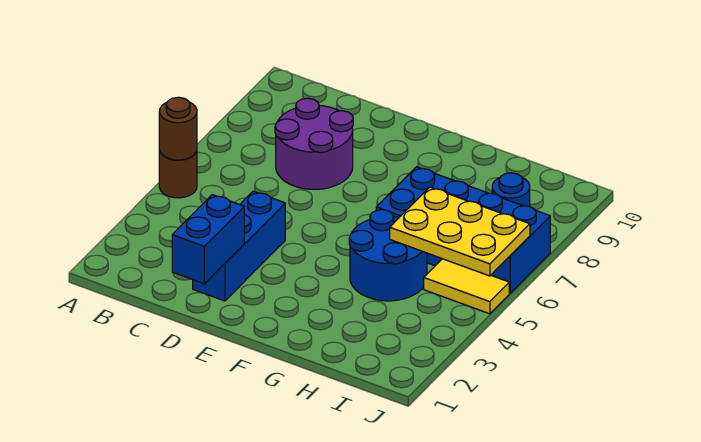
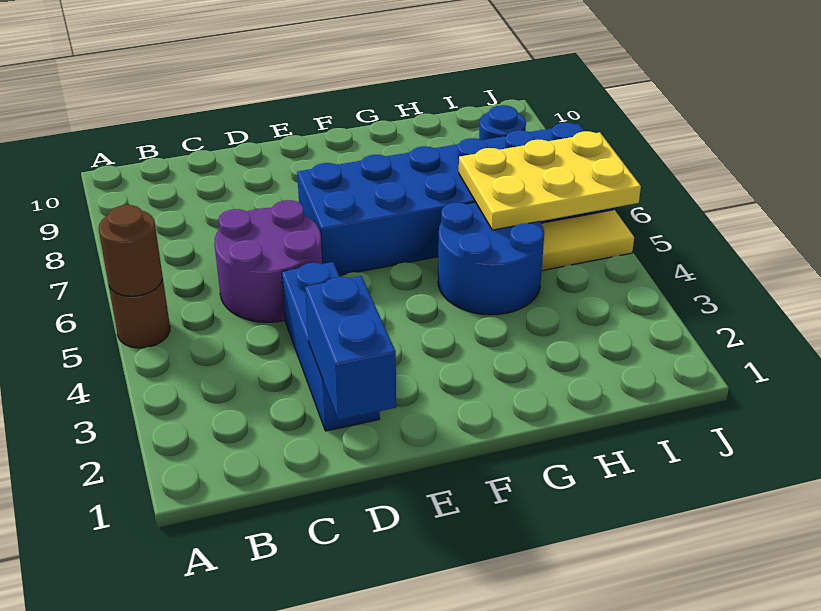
purple 2x2 round brick [275,98,353,189] -> purple 2x2 round brick moved to [214,200,322,322]
blue 2x4 brick [376,167,550,293] -> blue 2x6 brick [297,123,614,275]

